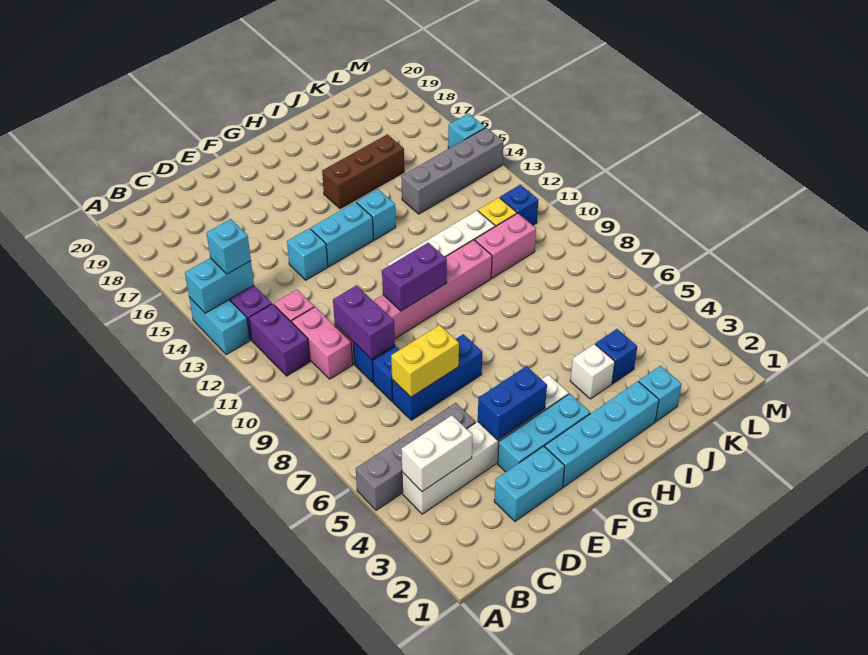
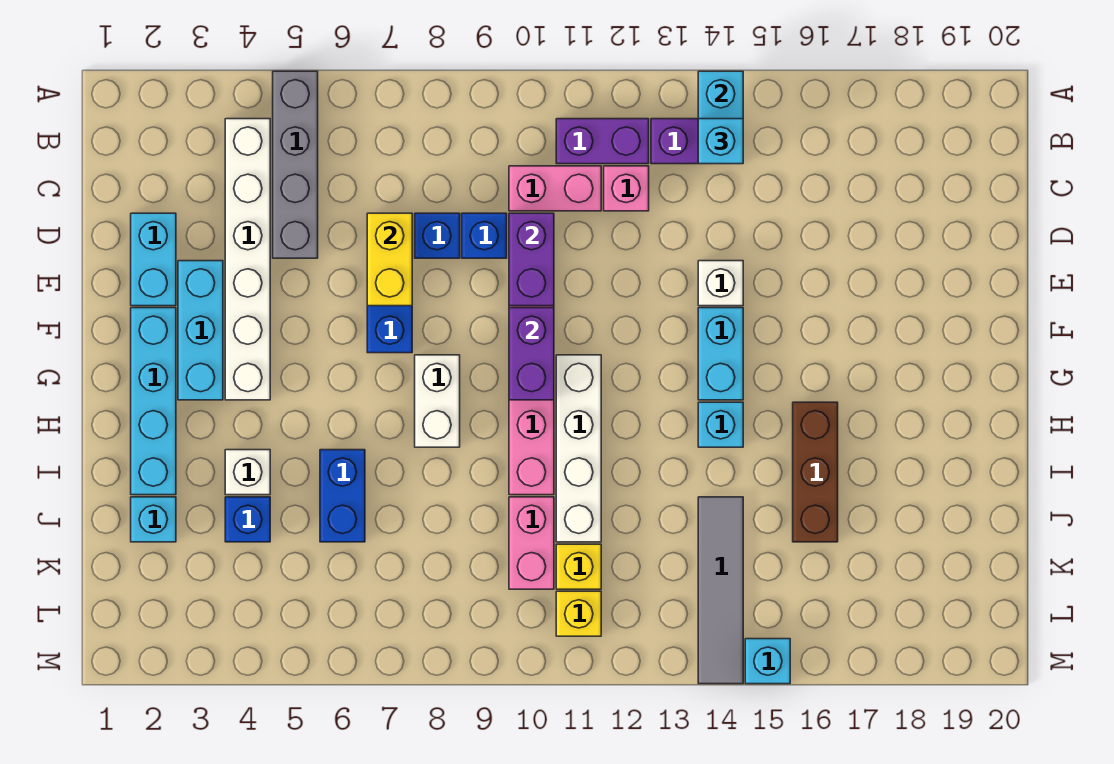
cyan 1x2 brick [189,297,250,355] -> none
white 1x2 brick [402,415,472,492] -> white 1x2 brick moved to [415,355,460,447]
purple 1x2 brick [333,286,395,359] -> purple 1x2 brick turned to [509,213,554,306]
blue 1x2 brick [478,366,547,440] -> blue 1x2 brick moved to [320,450,365,542]
cyan 1x1 brick [287,228,328,280] -> white 1x1 brick [698,261,743,306]
grey 1x4 brick [401,128,503,214] -> grey 1x4 tile [698,497,743,684]
blue 1x1 brick [500,185,538,225] -> yellow 1x1 brick [556,591,601,636]

